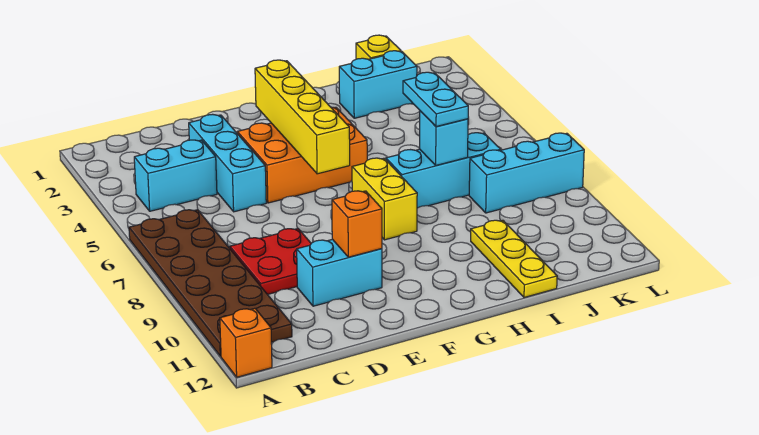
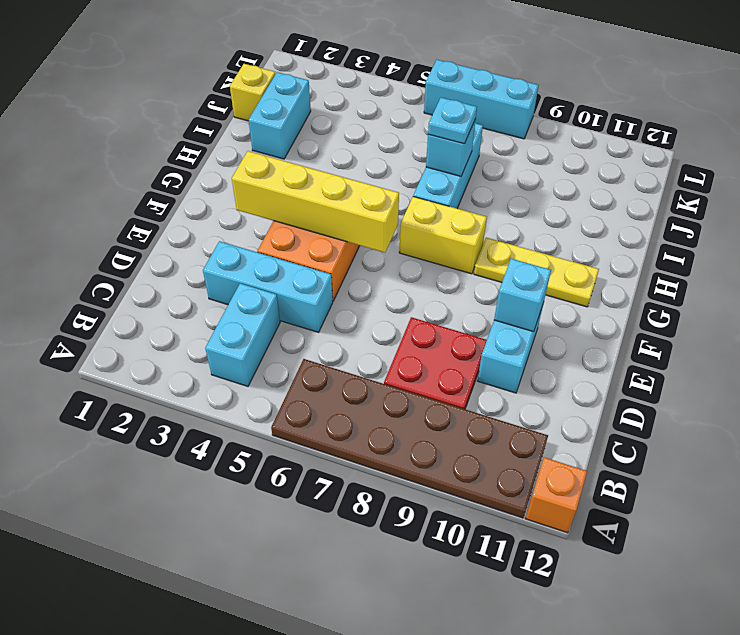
orange 1x1 brick [332,191,382,257] -> cyan 1x1 brick [494,259,551,332]
cyan 1x2 plate [403,72,468,127] -> cyan 1x1 plate [428,98,477,144]
yellow 1x3 plate [471,220,557,298] -> yellow 1x3 plate moved to [474,238,599,307]
cyan 1x3 brick [469,133,584,213] -> cyan 1x3 brick turned to [424,60,539,139]

